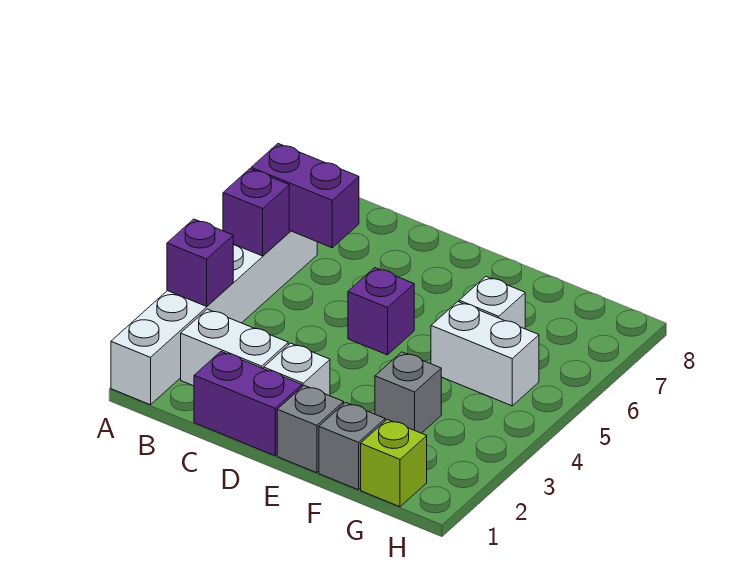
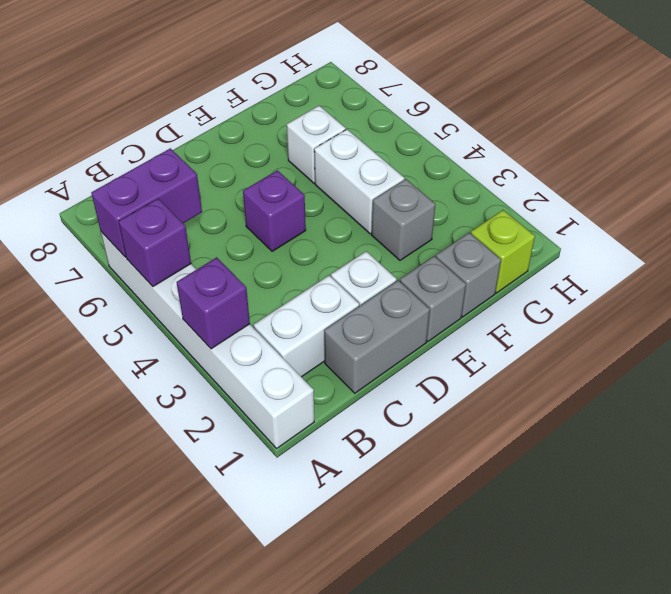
purple 1x2 brick [194,352,302,456] -> grey 1x2 brick [324,280,430,393]
white 1x2 brick [431,302,539,406] -> white 1x2 brick turned to [314,129,404,234]

